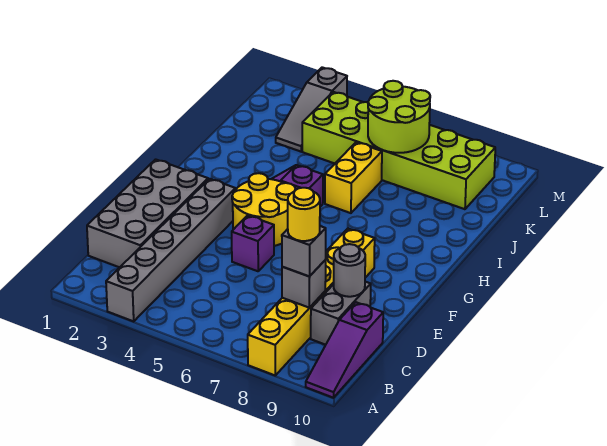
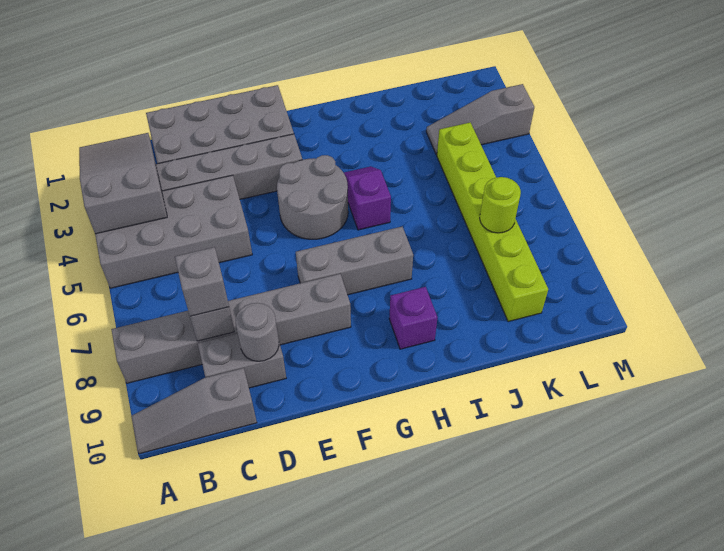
none -> grey 2x3 slope [79,133,167,234]
none -> grey 2x4 brick [95,175,252,288]
yellow 1x6 brick [248,229,375,375] -> grey 1x6 brick [111,274,351,383]
purple 1x3 slope [306,302,383,398] -> grey 1x3 slope [131,368,257,454]
yellow 1x1 round brick [288,188,320,241] -> none
purple 1x1 brick [232,215,274,271] -> purple 1x1 brick moved to [389,287,437,349]
yellow 2x2 round brick [232,173,296,246] -> grey 2x2 round brick [277,155,348,239]
none -> grey 1x3 brick [296,227,413,295]
yellow 1x2 brick [325,142,382,213] -> none
lime 2x6 brick [302,92,495,209] -> lime 1x6 brick [437,123,548,322]
lime 2x2 round brick [368,81,430,153] -> lime 1x1 round brick [480,177,521,233]

